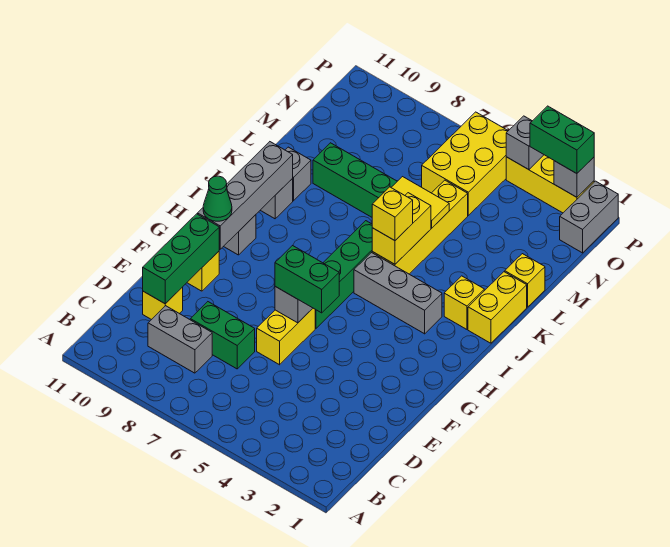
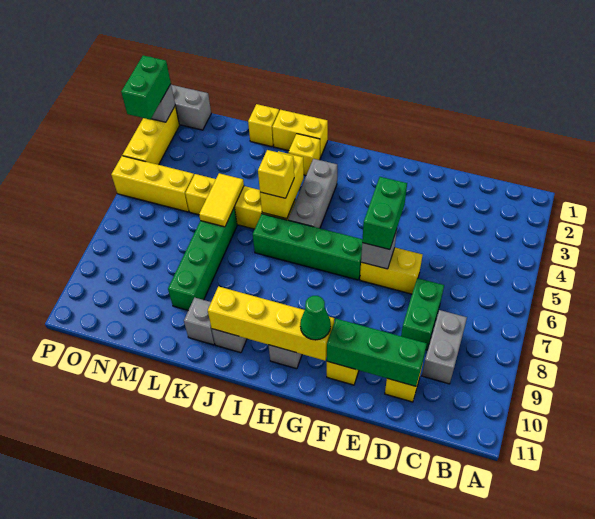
grey 1x4 brick [197,142,293,249] -> yellow 1x4 brick [208,286,334,361]
yellow 1x2 brick [372,193,431,264] -> yellow 1x2 brick turned to [260,151,304,219]
yellow 2x3 brick [422,112,508,215] -> yellow 1x3 brick [111,156,194,212]
grey 1x1 brick [506,116,544,170] -> none

